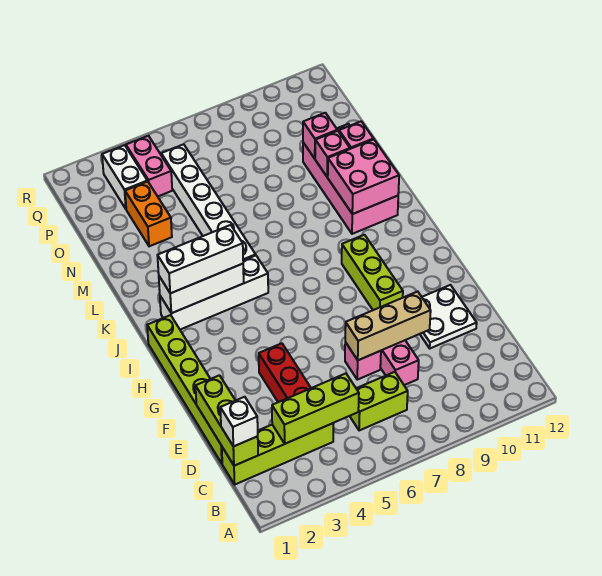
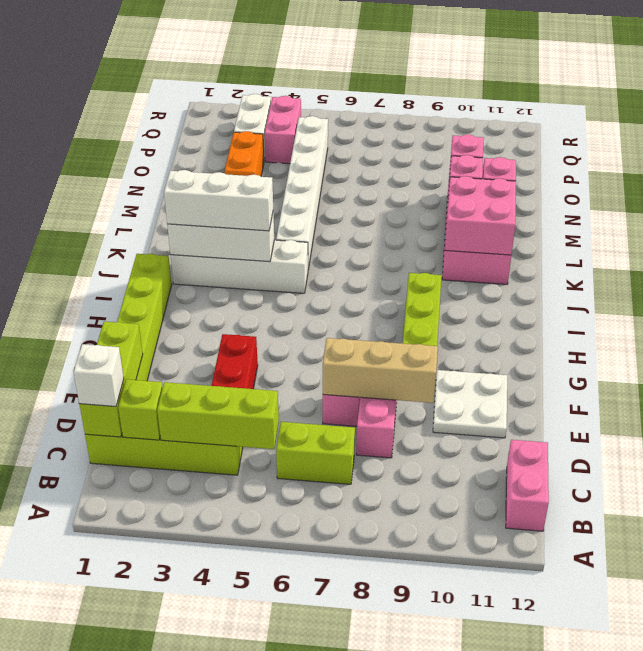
none -> pink 1x2 brick [506,440,549,531]
none -> lime 1x1 brick [118,379,163,440]

